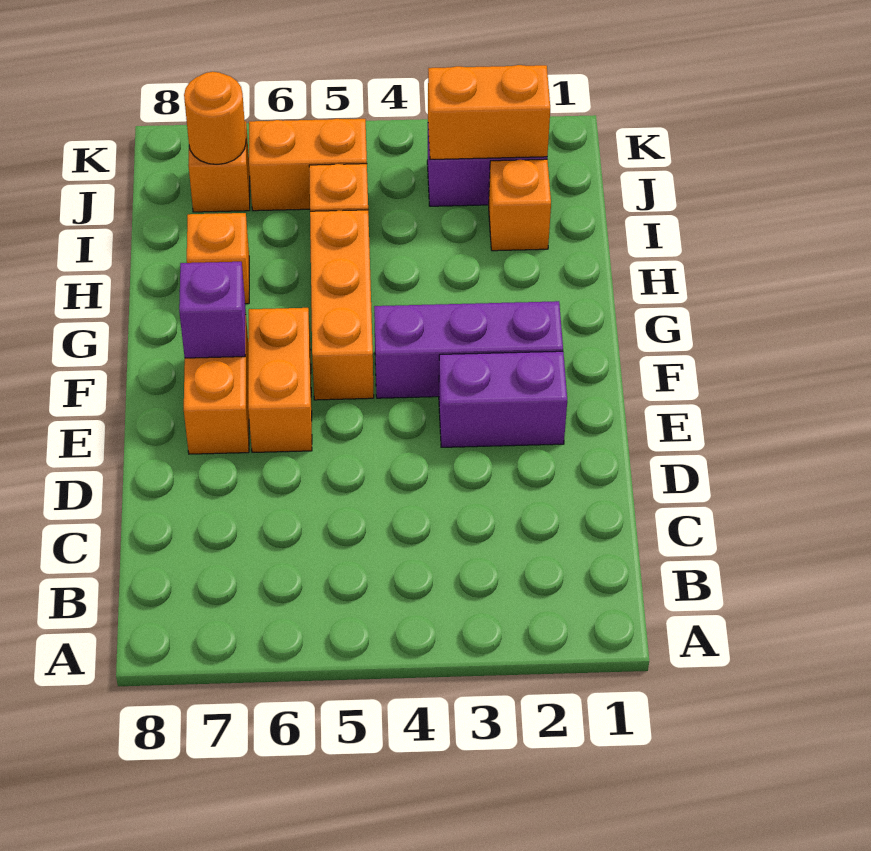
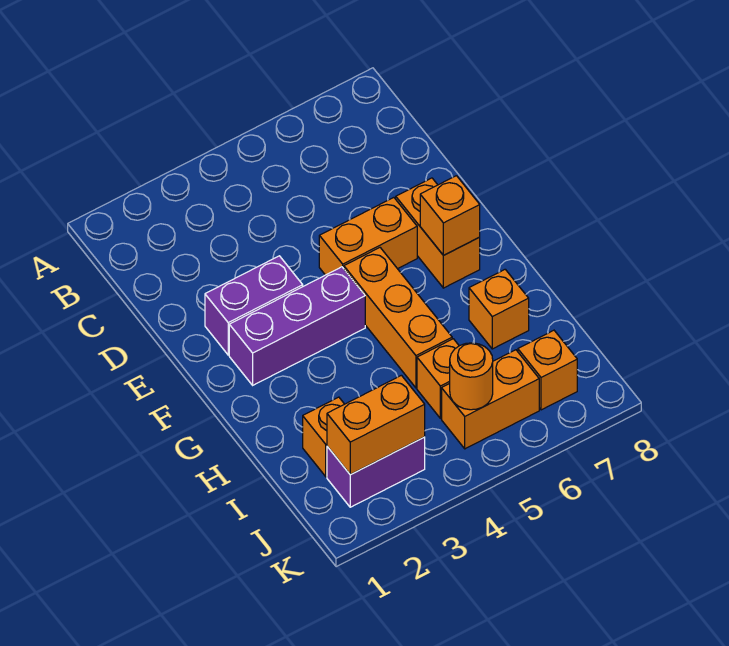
orange 1x2 brick [248,308,312,452] -> orange 1x2 brick turned to [319,198,417,275]
purple 1x1 brick [179,262,246,358] -> orange 1x1 brick [420,176,480,255]
orange 1x1 round brick [184,72,246,164] -> orange 1x1 round brick moved to [450,343,493,410]

